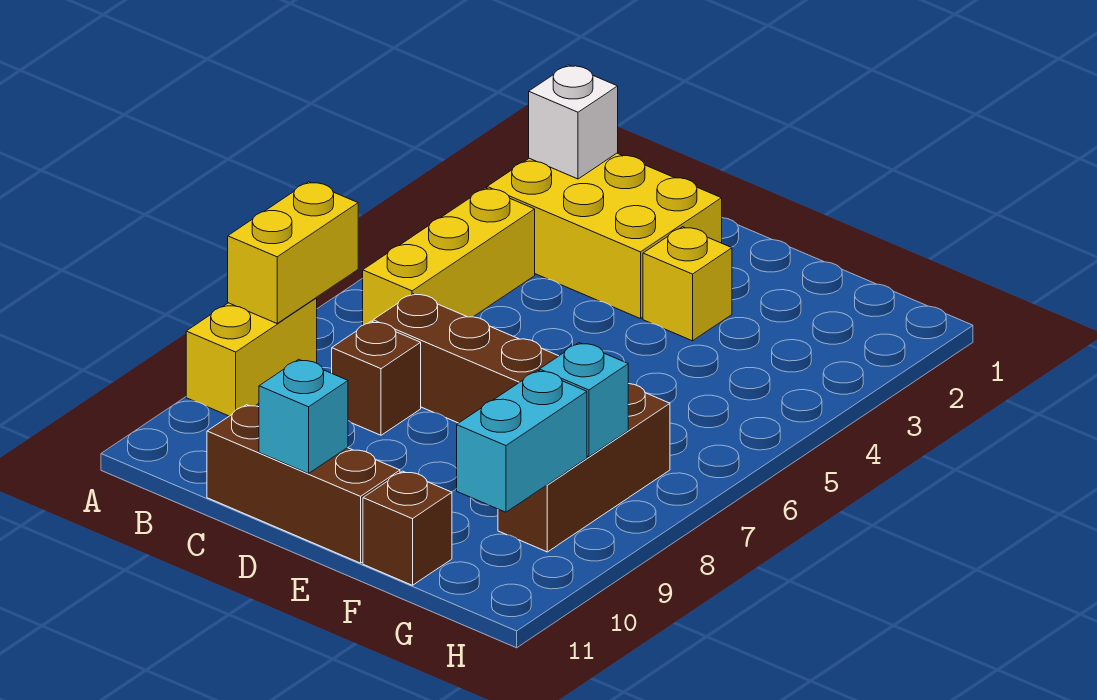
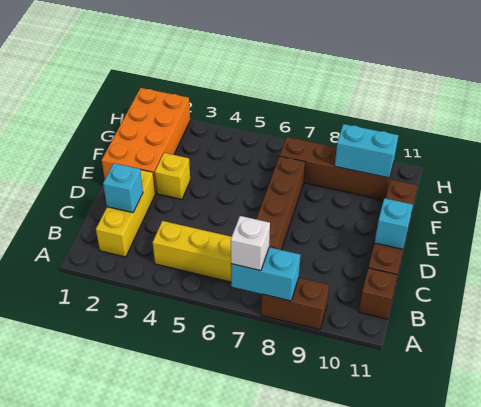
yellow 1x2 brick [228,182,358,323] -> cyan 1x2 brick [231,247,300,301]
yellow 1x2 brick [186,298,317,416] -> brown 1x2 brick [261,278,329,330]
yellow 2x3 brick [487,153,722,319] -> yellow 1x3 brick [96,169,155,257]
white 1x1 brick [529,65,618,179] -> white 1x1 brick moved to [231,216,270,271]
brown 1x1 brick [332,321,421,435] -> brown 1x1 brick moved to [359,268,397,319]
none -> orange 2x4 brick [102,88,190,194]
brown 1x3 brick [498,384,670,552] -> brown 1x4 brick [280,137,393,200]
cyan 1x1 brick [539,343,628,457] -> cyan 1x1 brick moved to [103,163,143,213]

